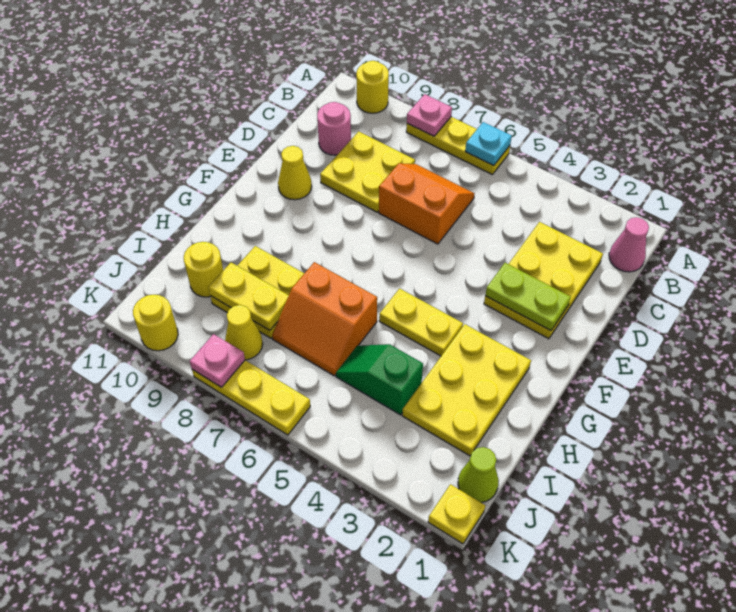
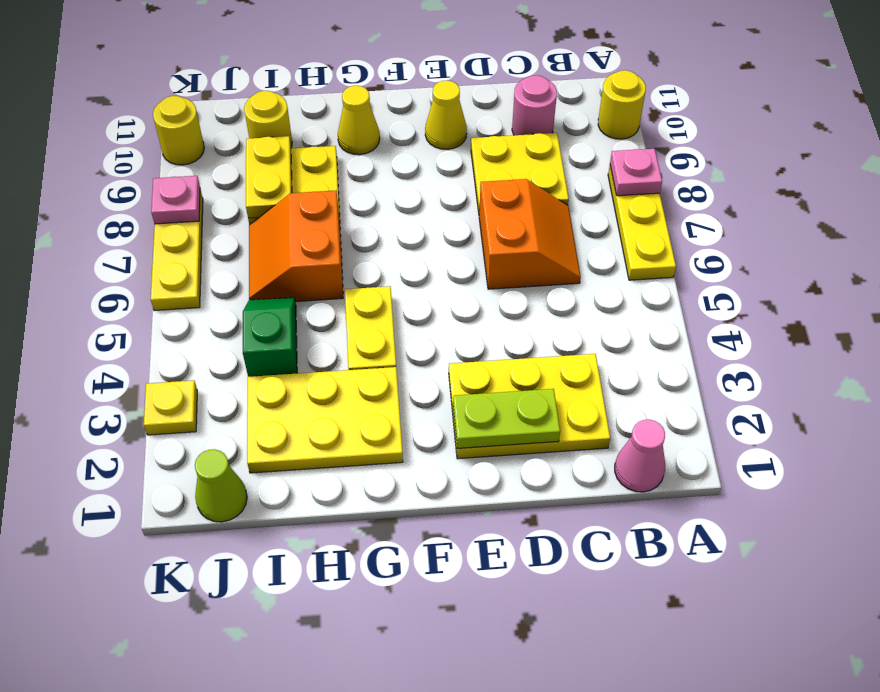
cyan 1x1 plate [465,122,512,166] -> none
lime 1x2 plate [485,263,571,331] -> lime 1x2 plate turned to [453,389,560,448]
yellow 1x1 cone [225,305,263,360] -> yellow 1x1 cone moved to [338,86,380,155]
yellow 1x1 plate [428,484,485,544] -> yellow 1x1 plate moved to [144,380,197,435]

